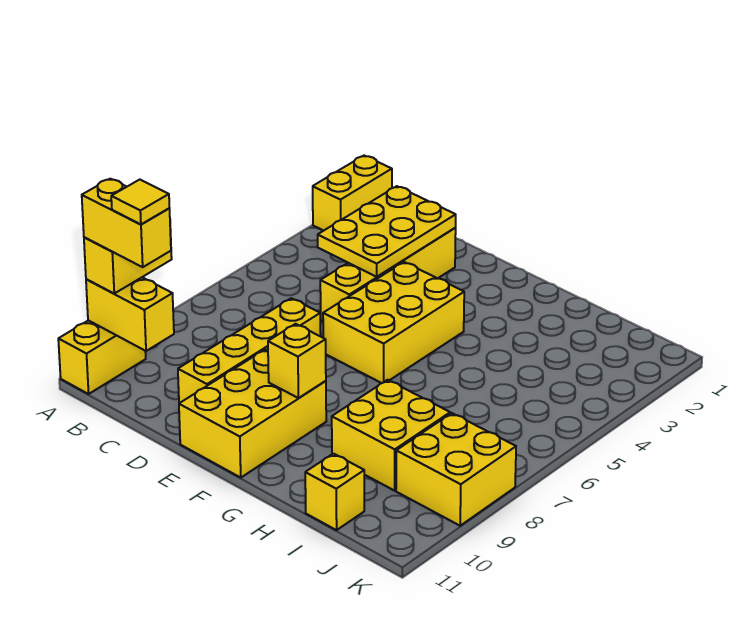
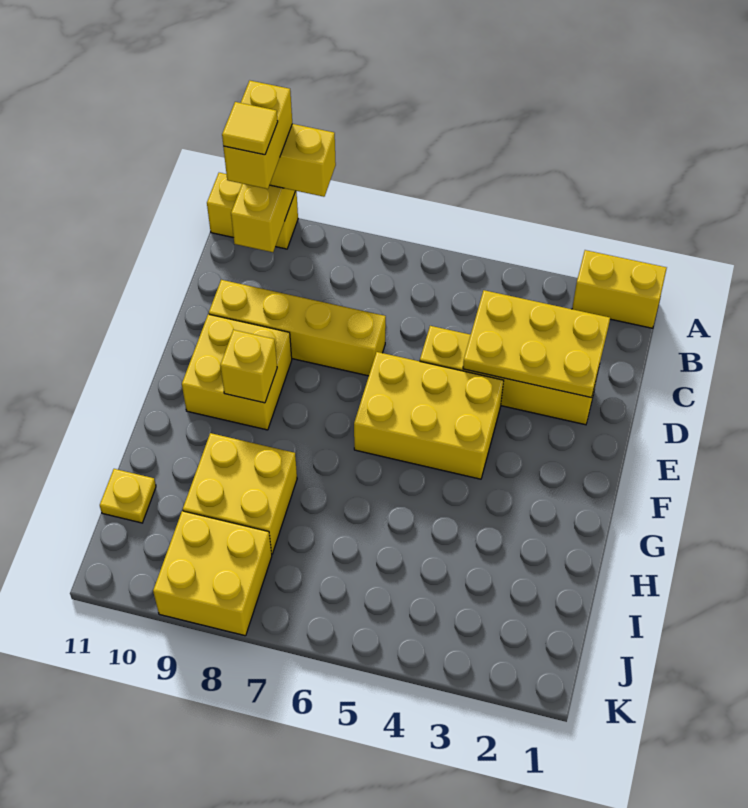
yellow 2x3 brick [179,349,326,477] -> yellow 2x2 brick [182,314,292,430]
yellow 1x1 brick [305,454,364,530] -> yellow 1x1 plate [100,469,156,523]

